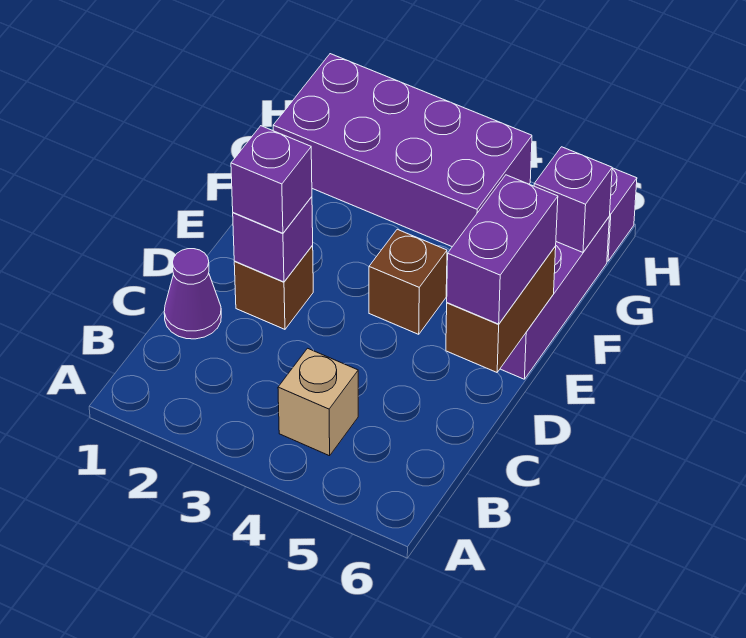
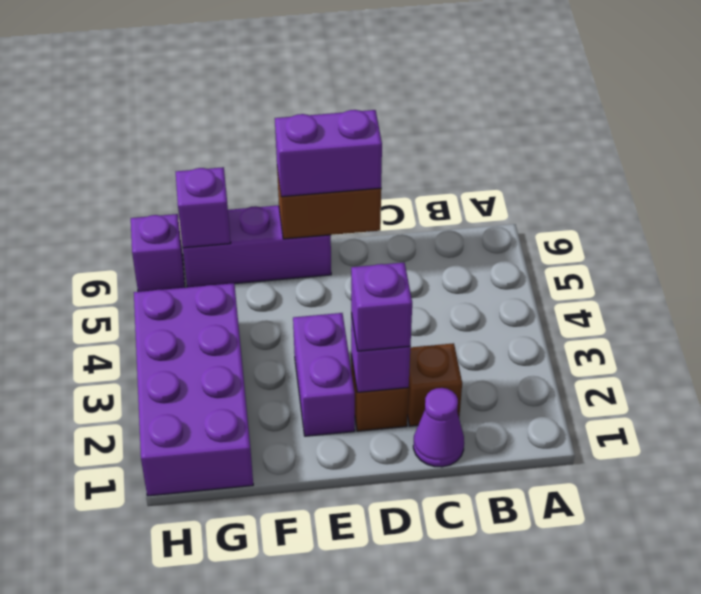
tan 1x1 brick [278,348,358,456] -> none
none -> purple 1x2 brick [293,313,355,436]
brown 1x1 brick [369,229,447,334] -> brown 1x1 brick moved to [407,343,462,426]

